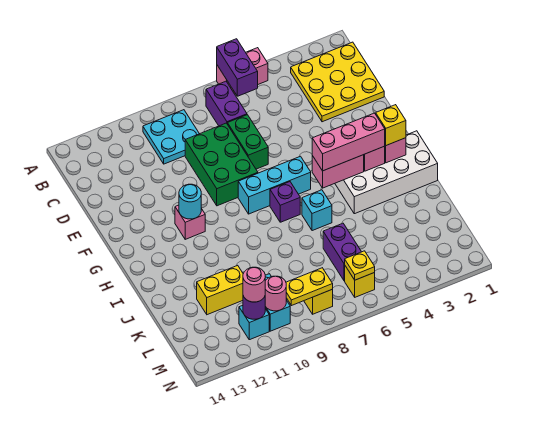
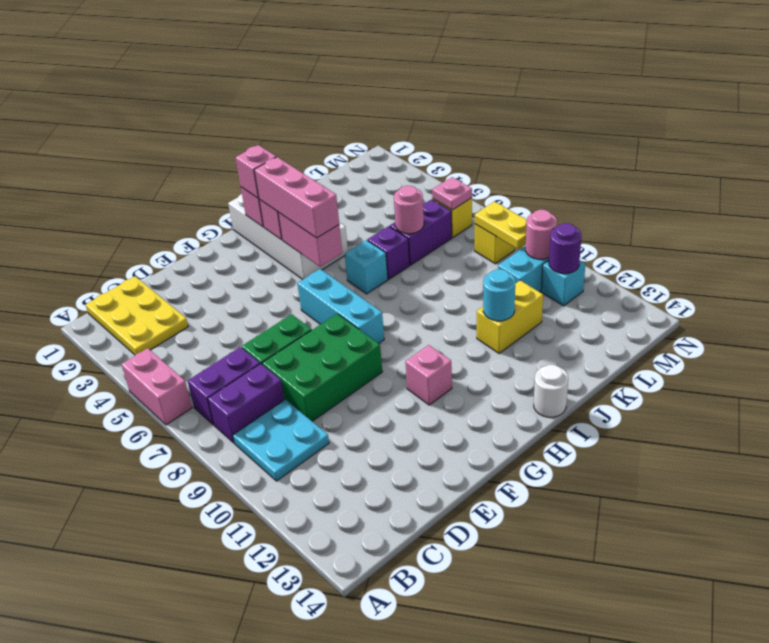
purple 1x2 brick [217,39,258,96] -> purple 1x2 brick moved to [208,364,284,443]
yellow 3x3 plate [291,42,384,122] -> yellow 2x3 plate [86,276,188,355]
cyan 1x1 round brick [179,184,201,219] -> cyan 1x1 round brick moved to [483,269,515,321]
yellow 1x1 brick [376,105,406,145] -> pink 1x1 brick [236,145,276,198]
purple 1x1 brick [270,182,300,222] -> purple 1x1 brick moved to [367,226,410,279]
none -> white 1x1 round brick [534,365,568,417]
yellow 1x2 brick [197,265,243,315] -> yellow 1x2 brick turned to [477,280,543,353]
yellow 1x1 plate [345,251,375,280] -> pink 1x1 plate [432,177,472,210]
pink 1x1 round brick [243,267,265,302] -> pink 1x1 round brick moved to [394,186,424,234]

